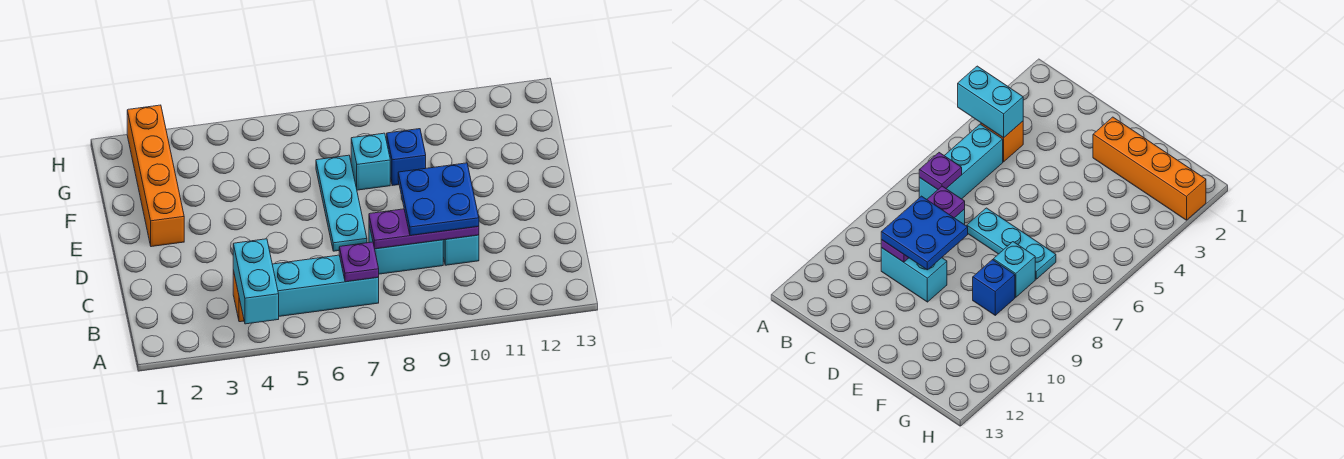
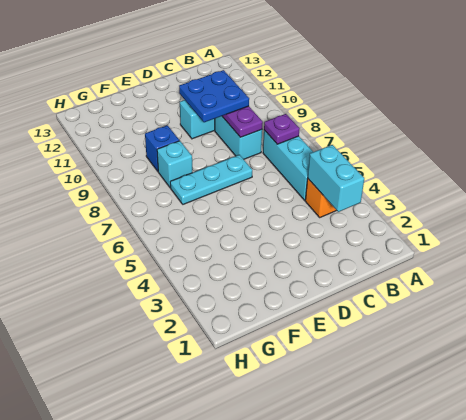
cyan 1x2 brick [233,239,279,324] -> cyan 1x2 brick turned to [308,145,364,212]
orange 1x4 brick [127,105,184,247] -> none

